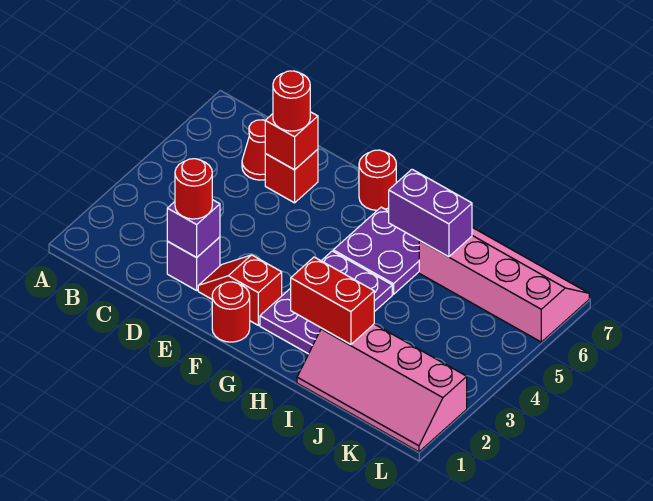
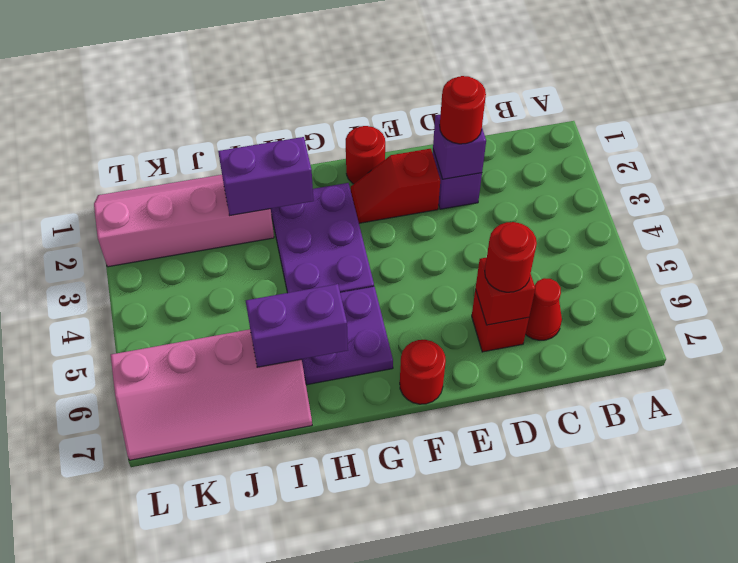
red 1x2 slope [198,255,282,325] -> red 1x2 slope turned to [351,149,440,223]
red 1x2 brick [291,257,374,344] -> purple 1x2 brick [218,137,314,216]

